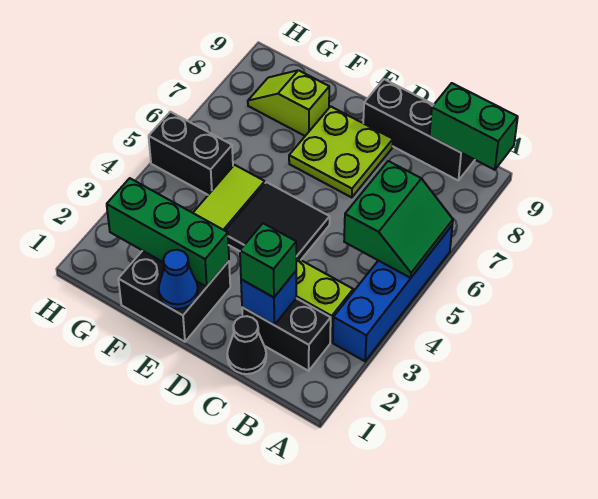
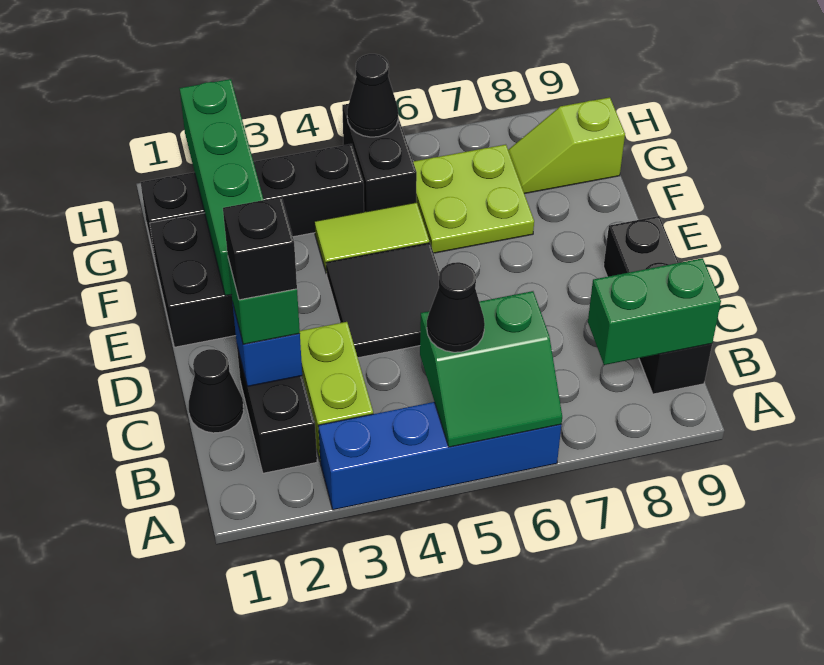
green 1x2 brick [430,83,518,170] -> green 1x2 brick turned to [588,258,721,365]
none -> black 1x1 cone [427,262,485,352]
none -> black 1x1 brick [223,197,297,300]
lime 2x2 plate [289,106,393,198] -> lime 2x2 plate moved to [413,144,534,253]
blue 1x1 cone [159,250,198,309] -> none
green 1x3 brick [107,178,229,287] -> green 1x4 brick [180,79,264,296]
lime 1x2 slope [248,70,329,136] -> lime 1x2 slope turned to [508,97,625,194]
none -> black 1x4 brick [141,144,364,258]
none -> black 1x1 cone [347,54,398,137]

